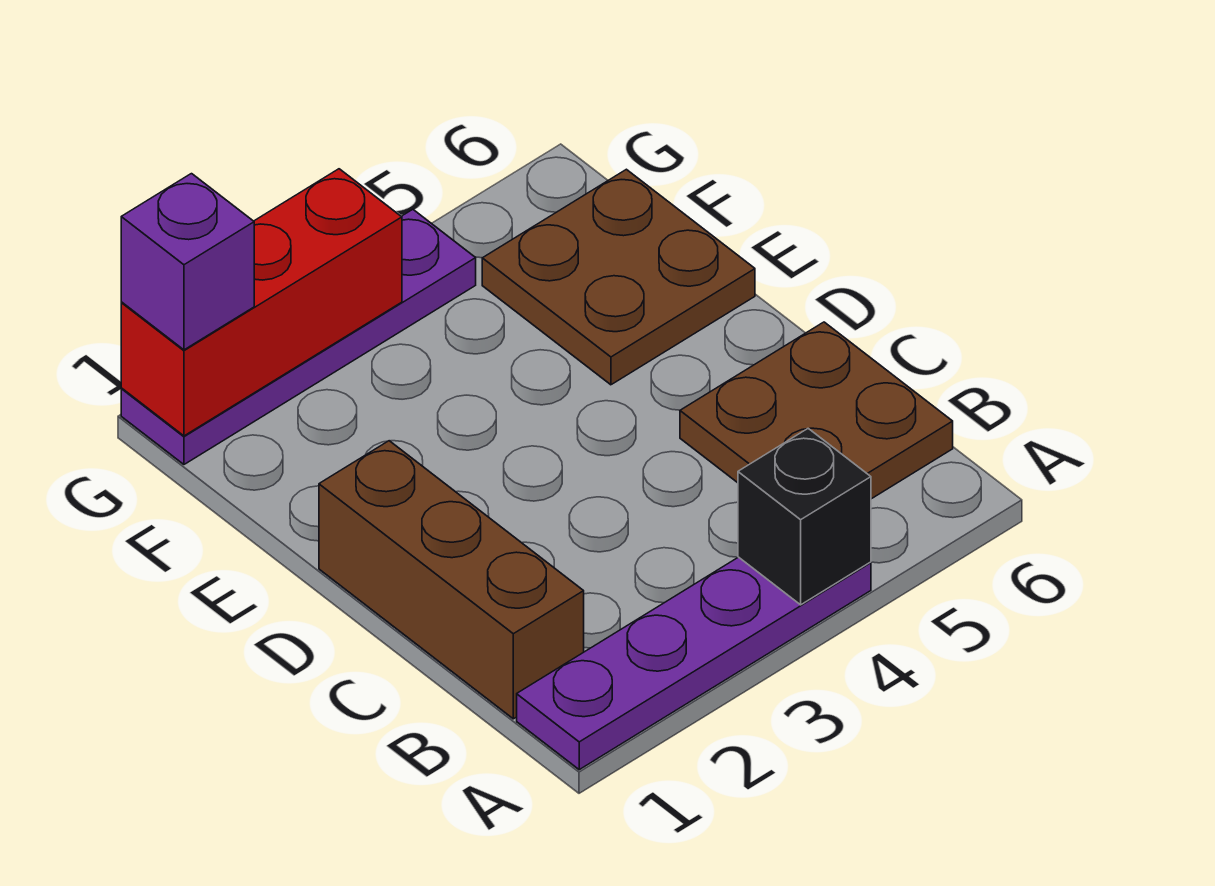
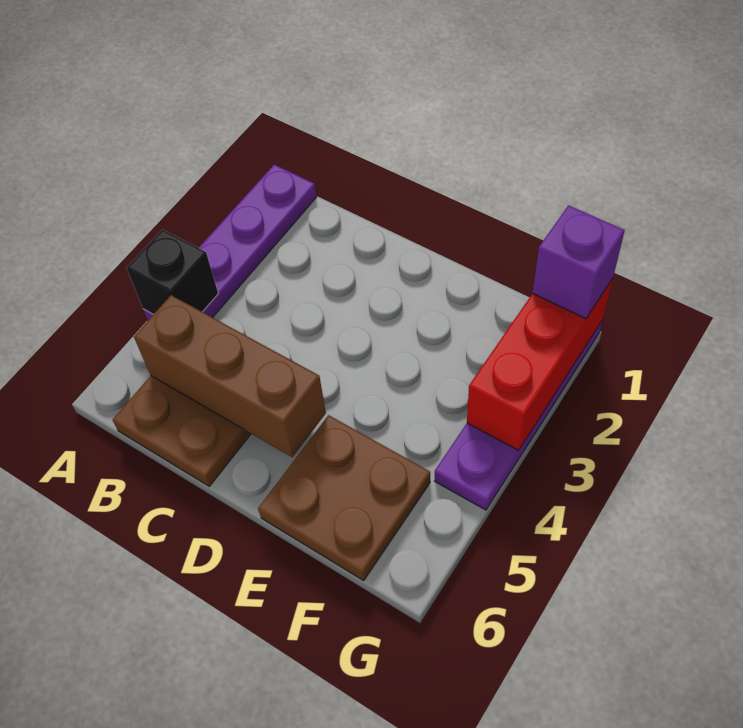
brown 1x3 brick [319,441,584,719] -> brown 1x3 brick moved to [134,295,326,457]

